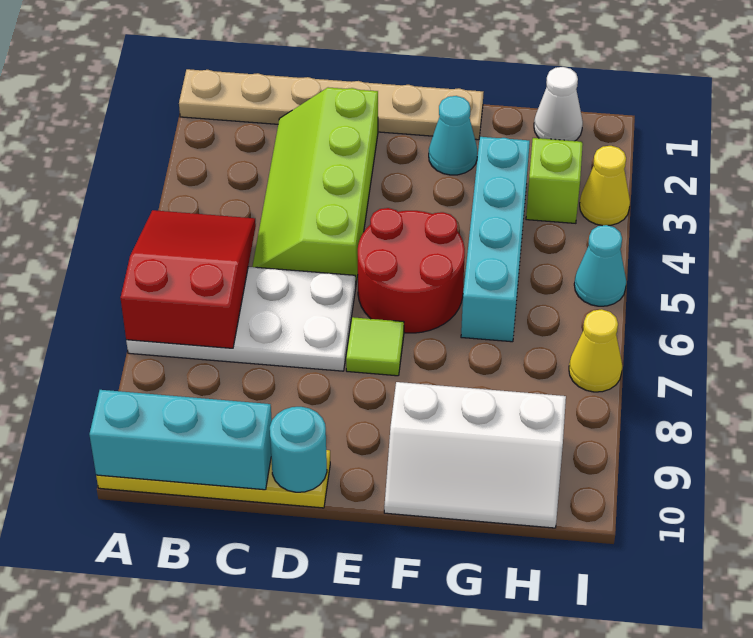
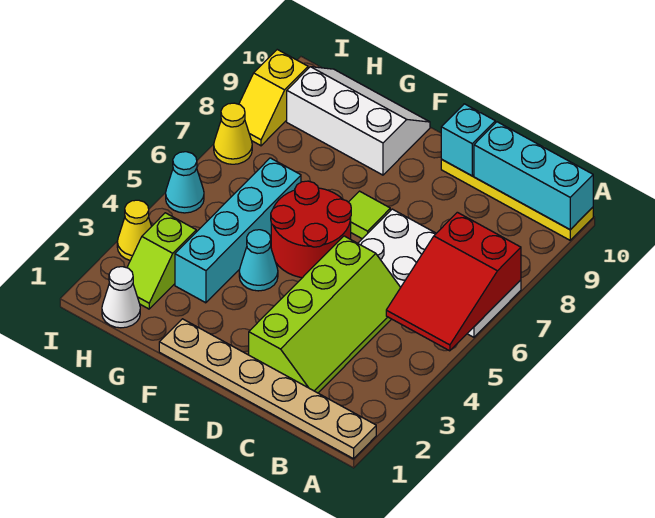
cyan 1x1 round brick [270,407,327,492] -> cyan 1x1 brick [441,104,495,176]
cyan 1x1 cone [429,96,477,175] -> cyan 1x1 cone moved to [239,230,278,291]
none -> yellow 1x2 slope [239,50,308,146]

